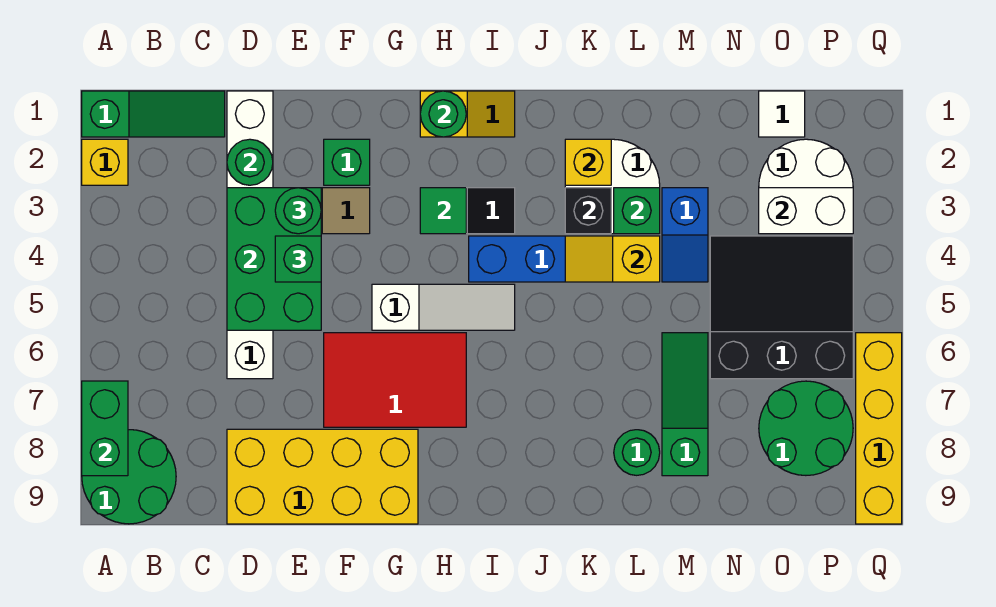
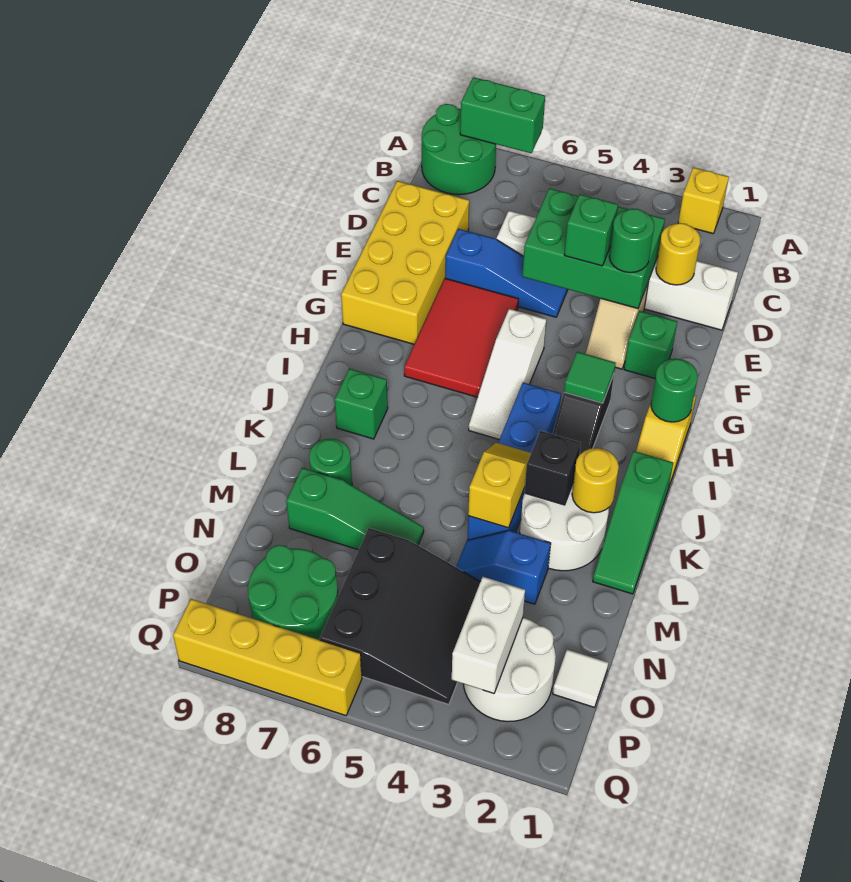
green 1x3 slope [82,91,225,137] -> green 1x3 slope moved to [593,451,673,594]
green 1x1 round brick [227,139,273,185] -> yellow 1x1 round brick [656,223,700,285]
none -> blue 1x3 slope [445,229,568,317]
yellow 1x1 brick [565,139,611,185] -> yellow 1x1 round brick [572,448,619,513]
green 1x1 brick [614,188,660,234] -> green 1x1 brick moved to [335,369,388,439]

